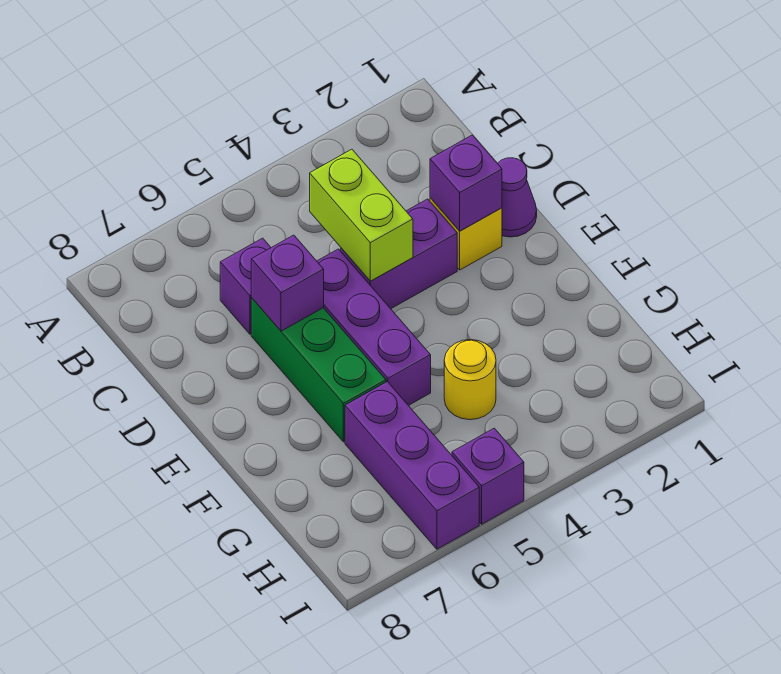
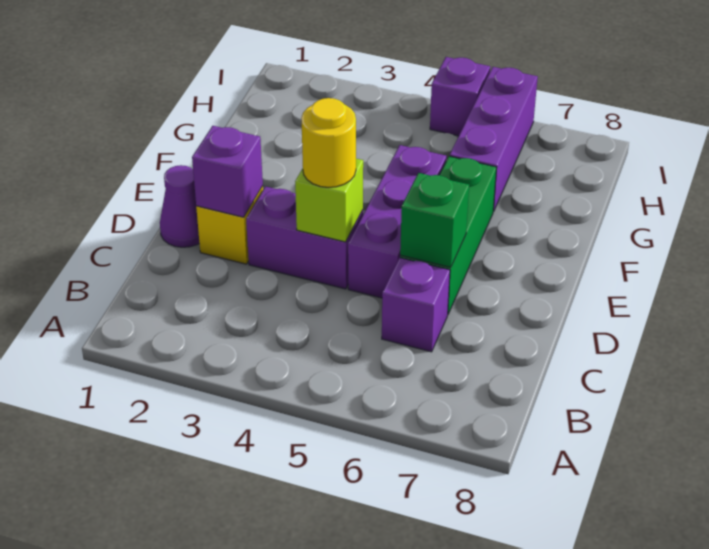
lime 1x2 brick [310,149,413,281] -> lime 1x1 brick [295,159,363,242]
purple 1x1 brick [251,235,324,331] -> green 1x1 brick [400,173,469,267]
yellow 1x1 round brick [444,340,496,420] -> yellow 1x1 round brick moved to [301,98,356,187]

